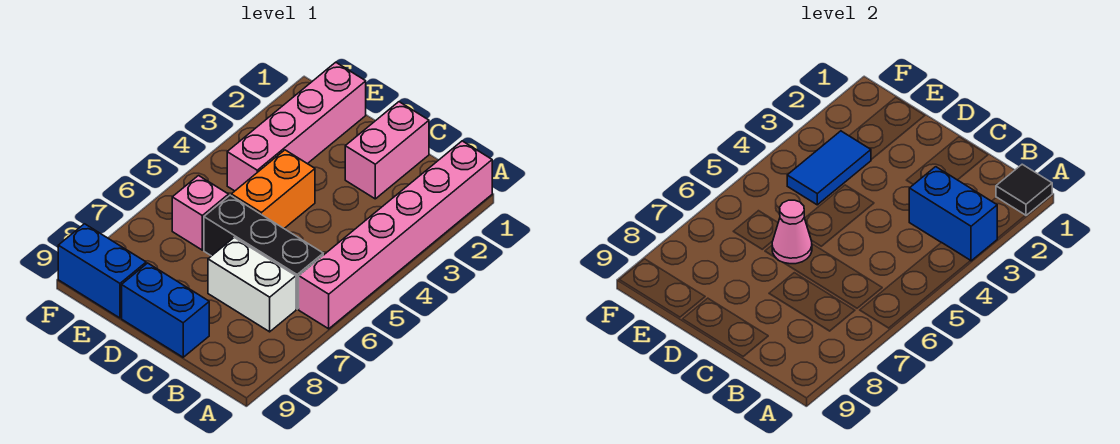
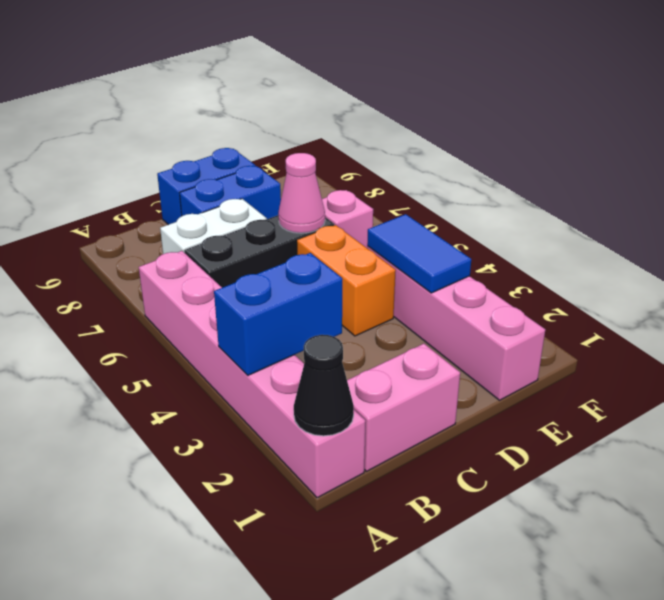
black 1x1 tile [996,164,1052,216] -> black 1x1 cone [294,335,354,436]
pink 1x2 brick [345,102,429,199] -> pink 1x2 brick turned to [347,344,460,471]
blue 1x2 brick [58,224,146,318] -> blue 1x2 brick moved to [180,166,281,219]

